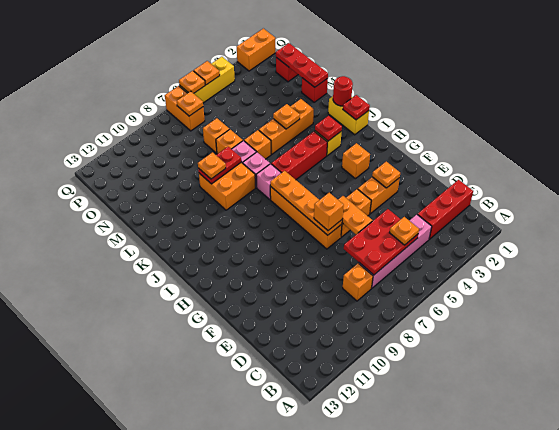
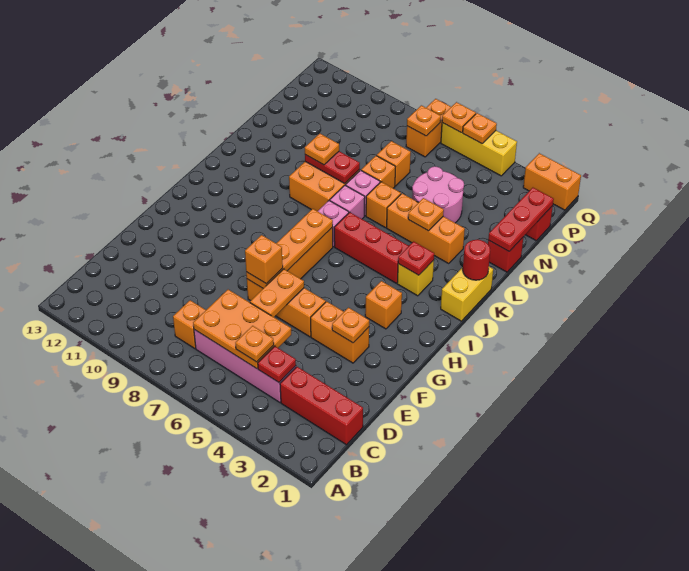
red 2x3 plate [344,209,418,275] -> orange 2x3 plate [193,290,291,369]
red 1x1 plate [343,95,370,120] -> red 1x1 plate moved to [258,346,296,382]
none -> pink 2x2 round brick [412,167,464,223]

